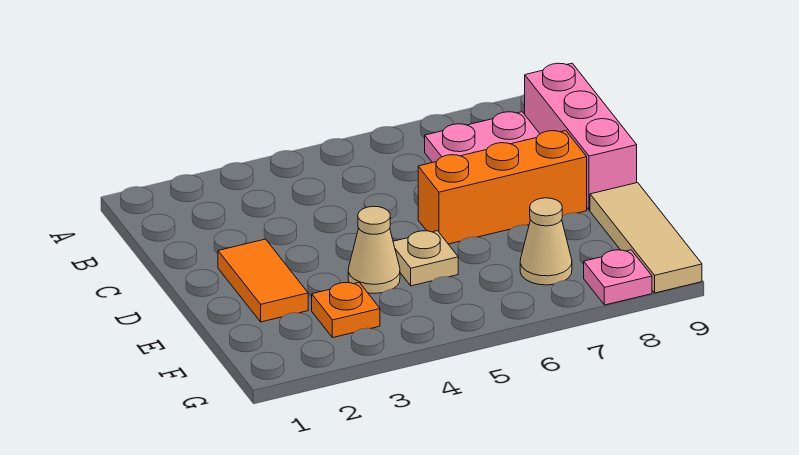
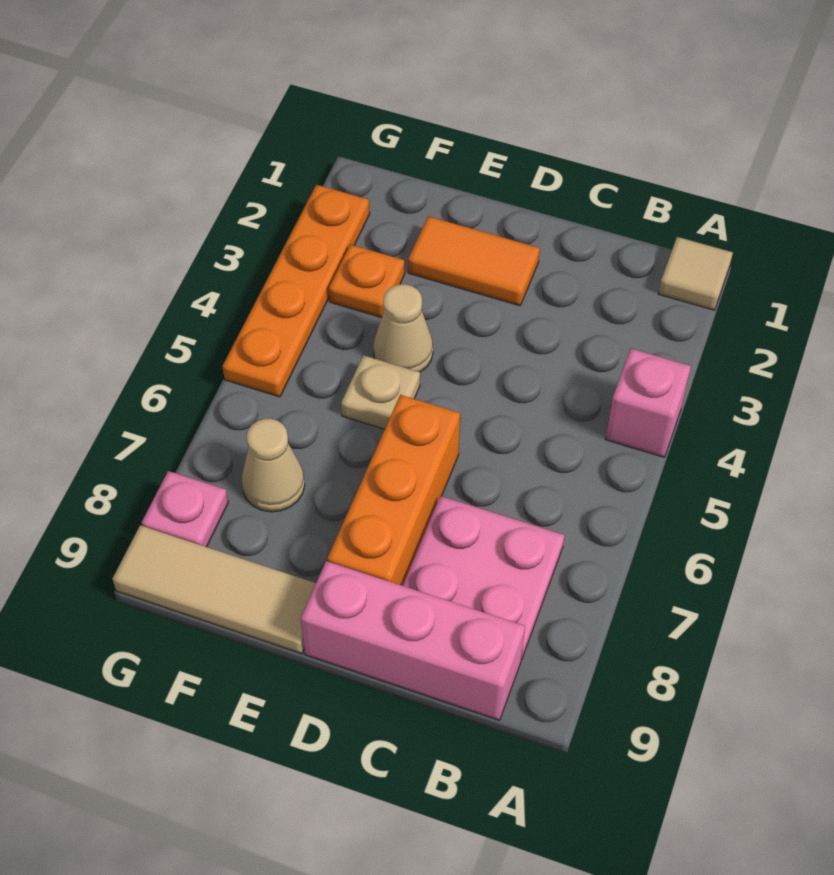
none -> tan 1x1 tile [658,237,733,310]
none -> pink 1x1 brick [606,349,691,457]
none -> orange 1x4 plate [222,185,370,397]

